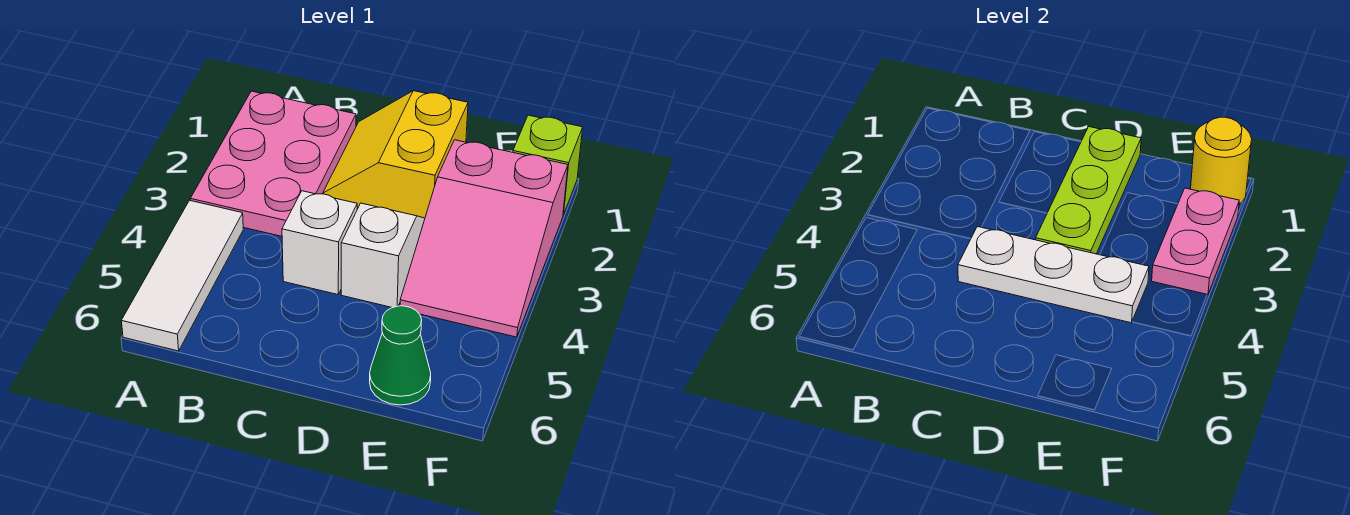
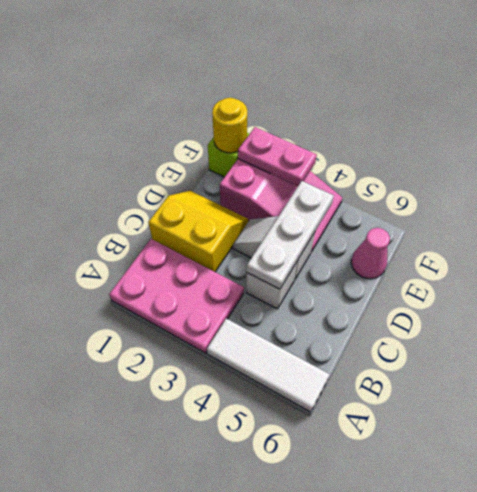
yellow 2x2 slope [323,91,468,218] -> yellow 2x2 slope turned to [148,191,248,272]
lime 1x3 plate [1036,127,1141,254] -> none
green 1x1 cone [370,306,431,405] -> pink 1x1 cone [351,228,390,279]

